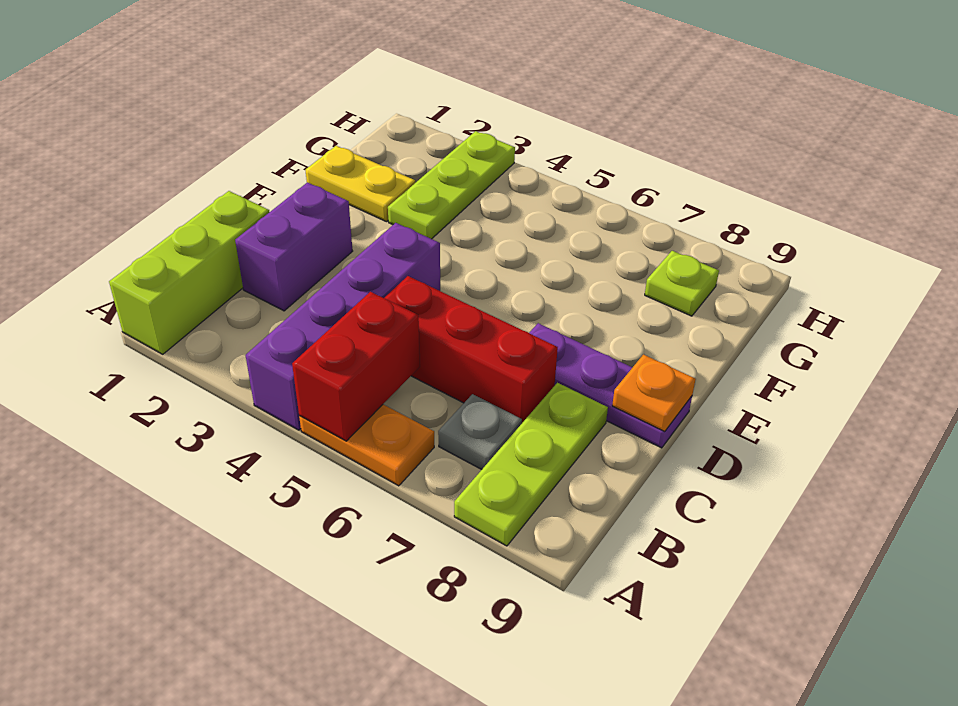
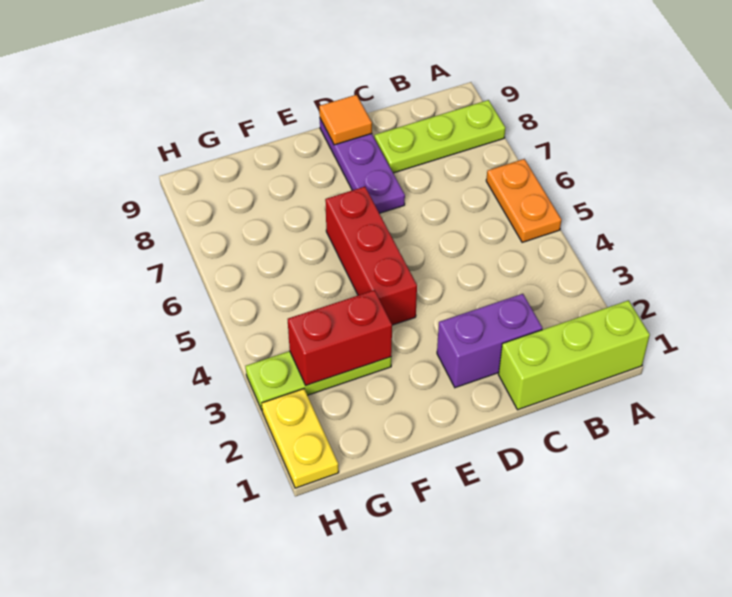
purple 1x4 brick [245,223,440,430] -> none
red 1x2 brick [292,292,420,441] -> red 1x2 brick moved to [288,290,392,385]
grey 1x1 plate [438,394,522,469] -> none
red 1x3 brick [385,276,558,423] -> red 1x3 brick moved to [325,187,417,325]
orange 1x1 plate [612,354,696,432] -> orange 1x1 tile [319,95,372,145]
yellow 1x2 plate [306,146,415,222] -> yellow 1x2 plate moved to [262,389,339,488]
lime 1x1 plate [645,251,719,316] -> none

